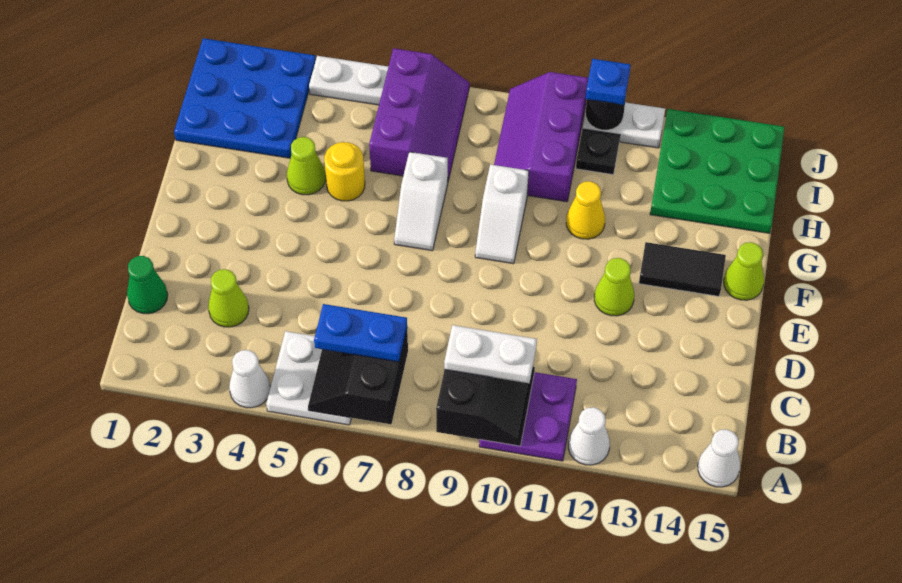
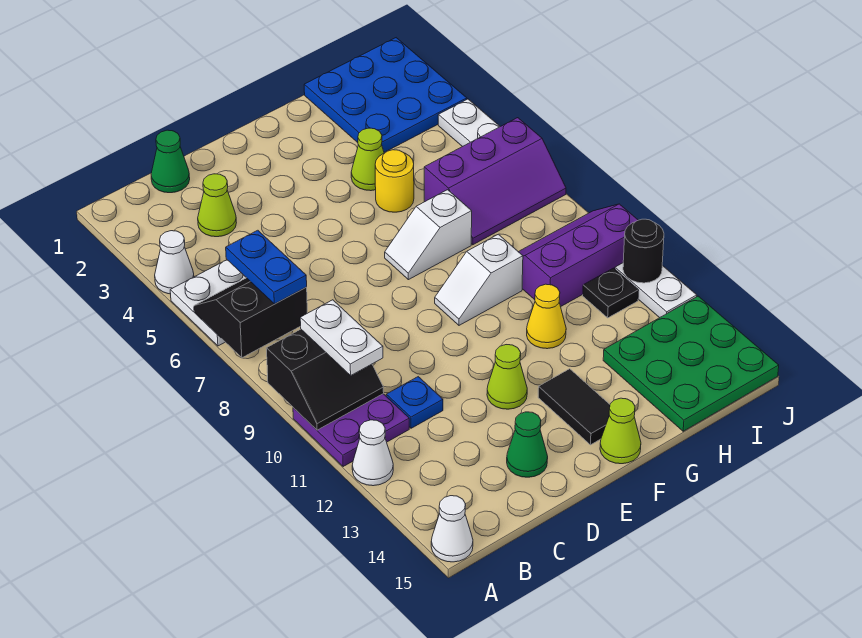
none -> green 1x1 cone [507,412,548,477]
blue 1x1 plate [586,59,631,105] -> blue 1x1 plate moved to [386,377,443,428]

